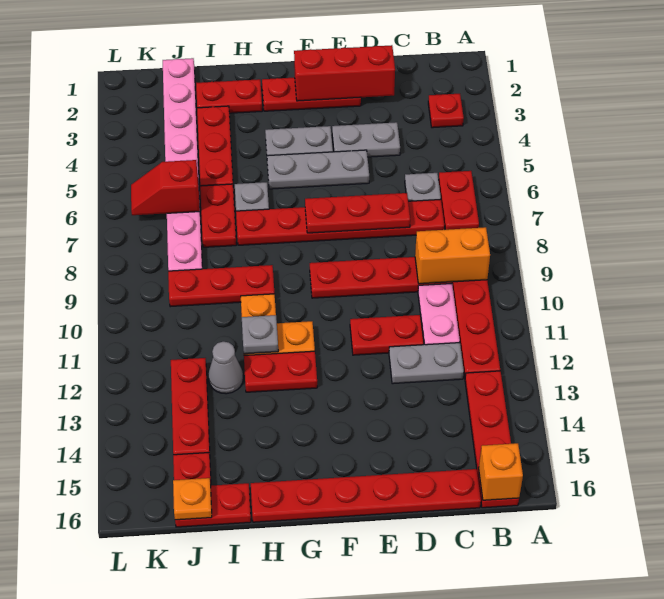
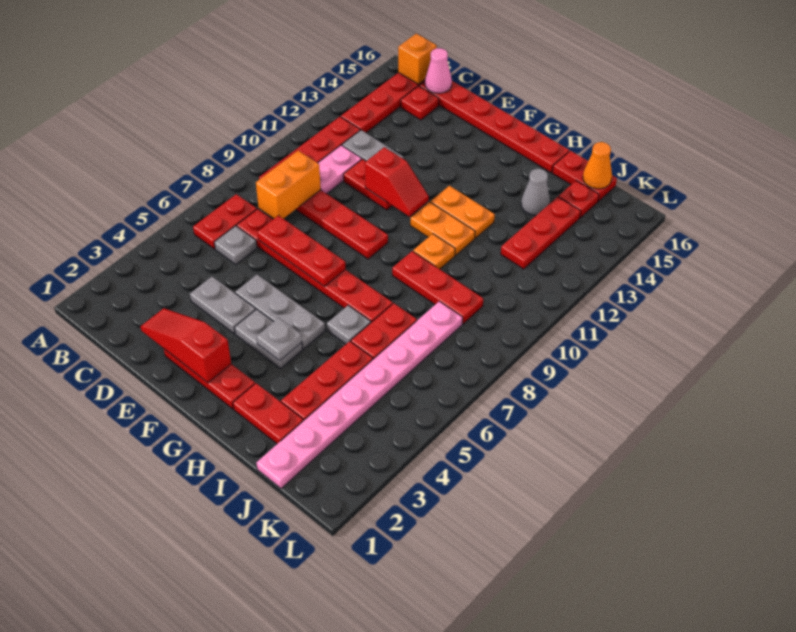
red 1x1 plate [428,94,464,128] -> red 1x1 plate moved to [401,86,439,120]
orange 1x2 brick [415,227,490,284] -> orange 1x2 brick turned to [256,151,321,219]
none -> pink 1x1 cone [425,48,452,93]
red 1x3 brick [294,45,395,101] -> red 1x3 slope [141,308,231,383]
red 1x2 plate [244,351,317,392] -> orange 1x2 plate [431,186,495,238]
grey 1x1 plate [242,315,278,354] -> grey 1x1 plate moved to [256,318,302,361]
grey 1x1 cone [208,342,243,394] -> grey 1x1 cone moved to [521,169,550,215]
red 1x2 slope [131,160,200,215] -> red 1x2 slope moved to [365,147,429,216]
orange 1x1 plate [173,478,212,520] -> orange 1x1 cone [583,142,612,189]

